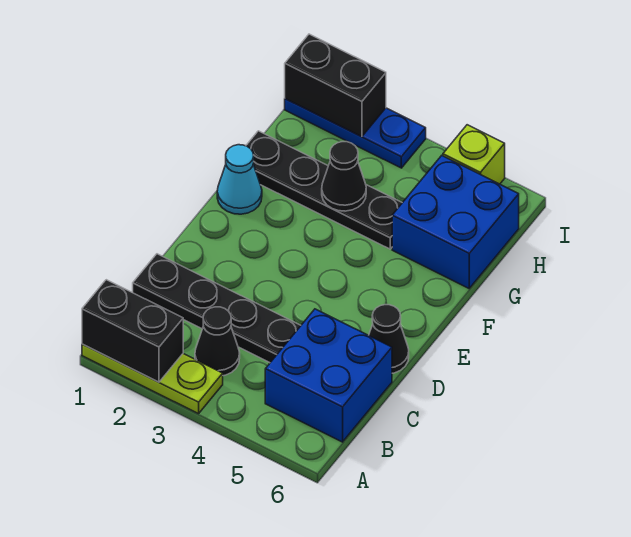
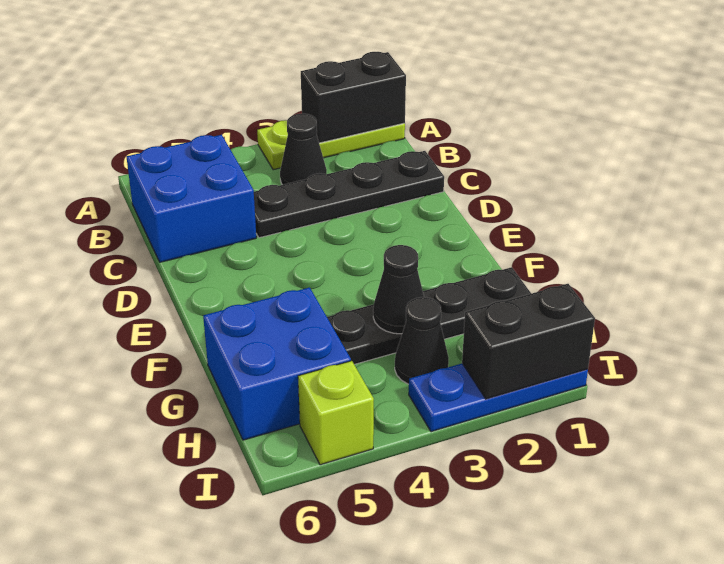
black 1x1 cone [369,305,409,373] -> black 1x1 cone moved to [395,297,449,384]
cyan 1x1 cone [217,145,262,214] -> none

